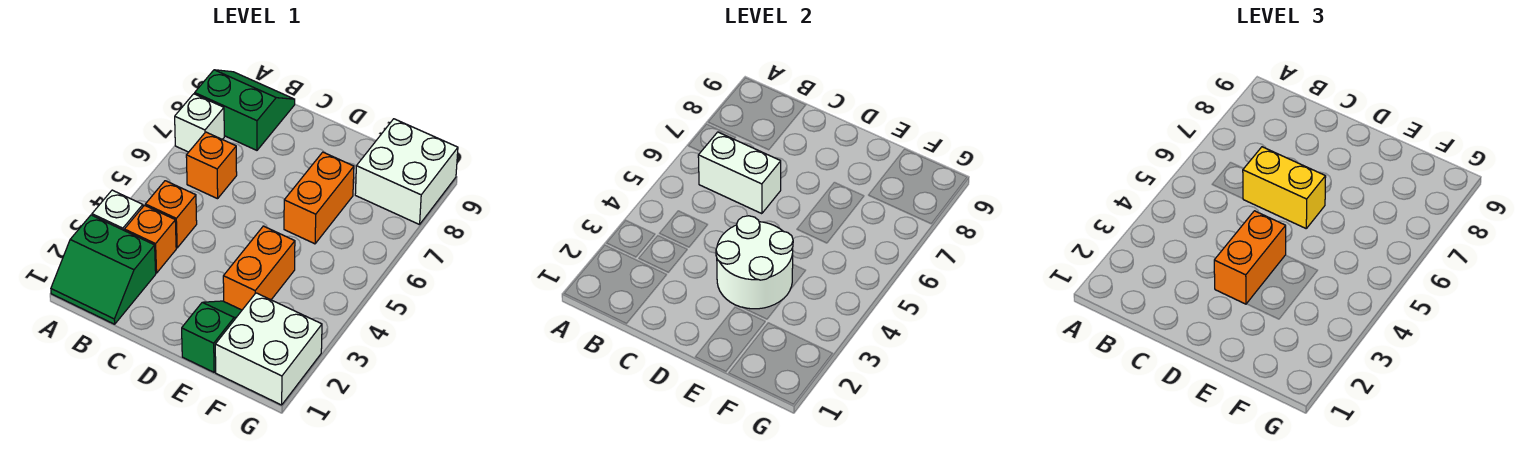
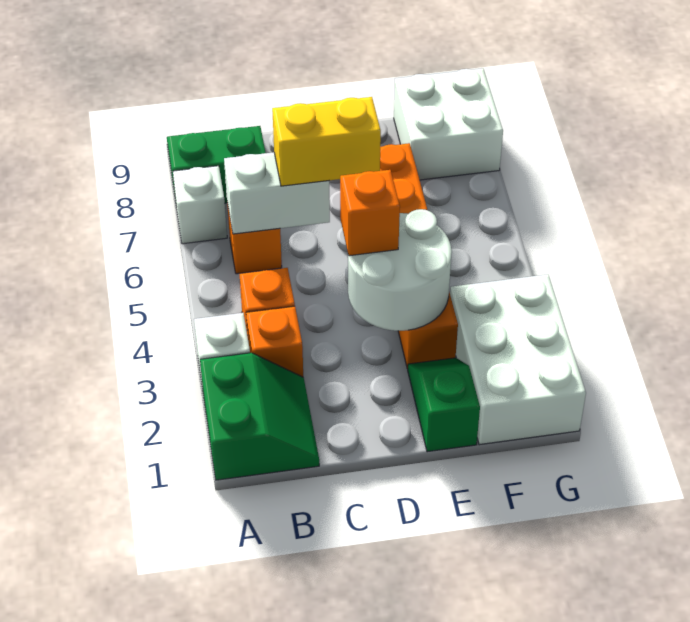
green 2x2 slope [51,215,156,324] -> green 2x2 slope turned to [200,353,319,480]
orange 1x2 brick [1214,211,1286,304] -> orange 1x1 brick [340,170,400,256]
white 2x2 brick [215,293,322,405] -> white 2x3 brick [450,274,586,445]

